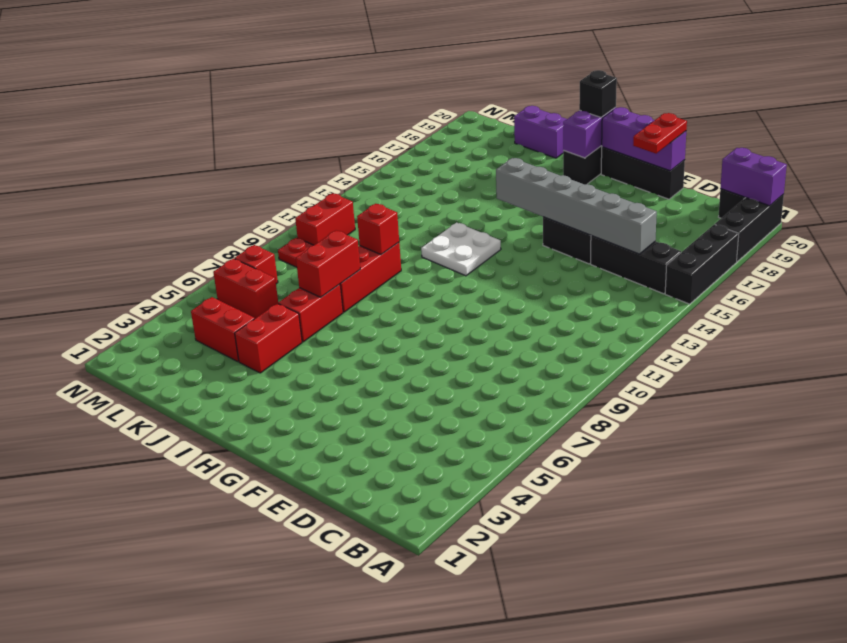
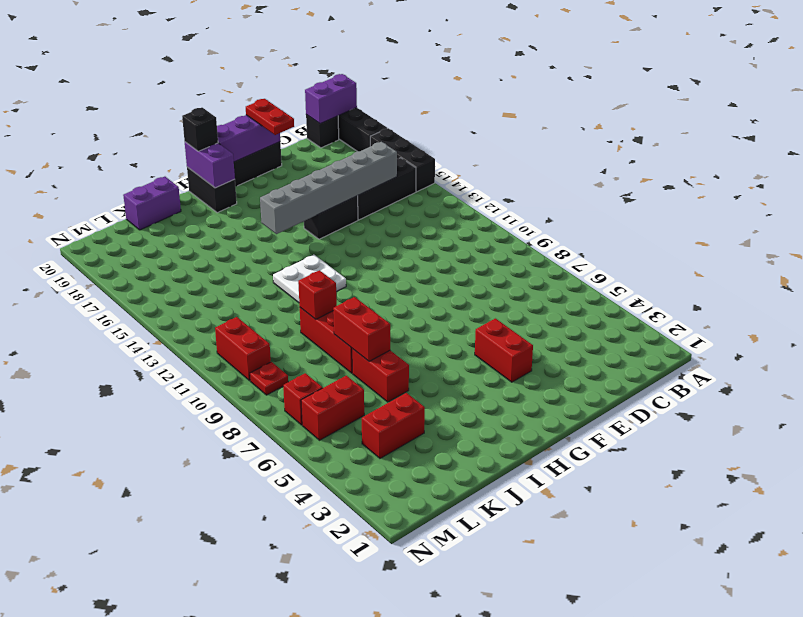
red 1x2 brick [235,303,302,373] -> red 1x2 brick moved to [475,318,533,382]

